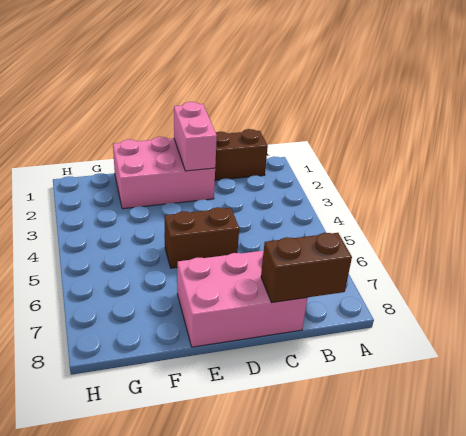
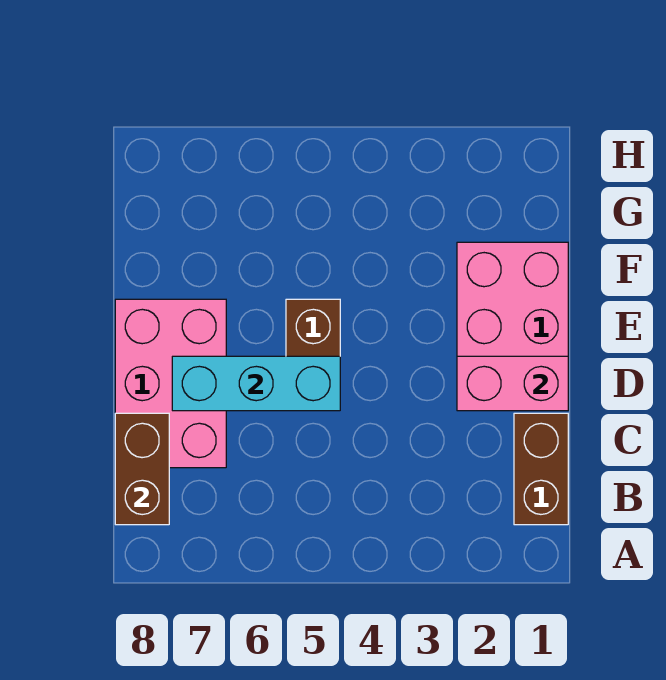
none -> cyan 1x3 brick [172,356,340,411]

